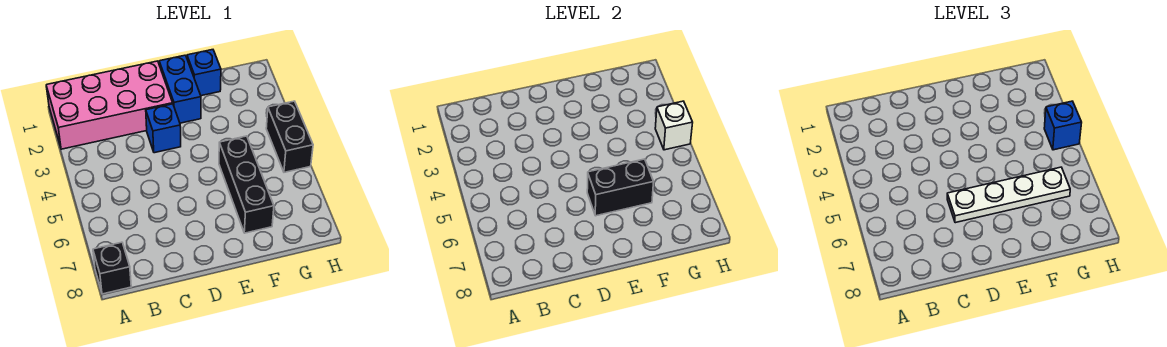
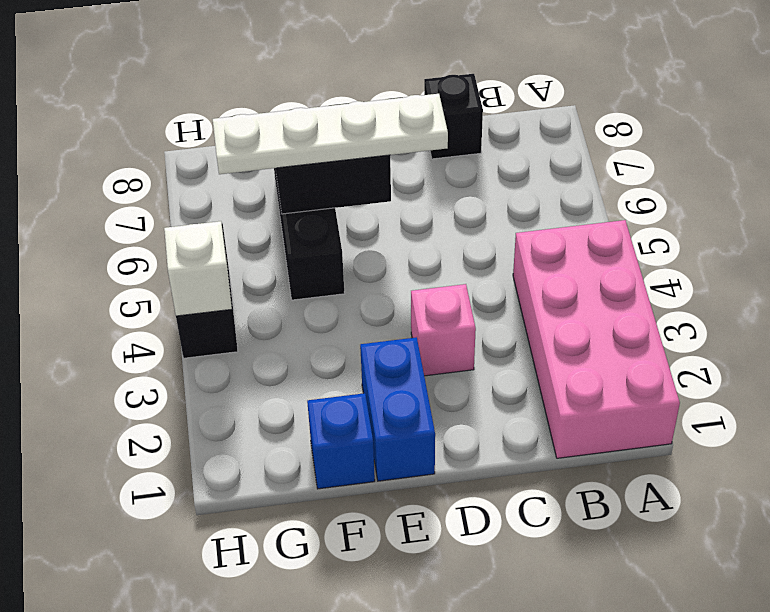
pink 2x4 brick [46,61,173,149] -> pink 2x4 brick turned to [513,220,680,458]
black 1x1 brick [93,242,131,294] -> black 1x1 brick moved to [424,74,483,159]
blue 1x1 brick [146,104,181,153] -> pink 1x1 brick [411,284,476,376]
blue 1x1 brick [1044,101,1082,150] -> none

